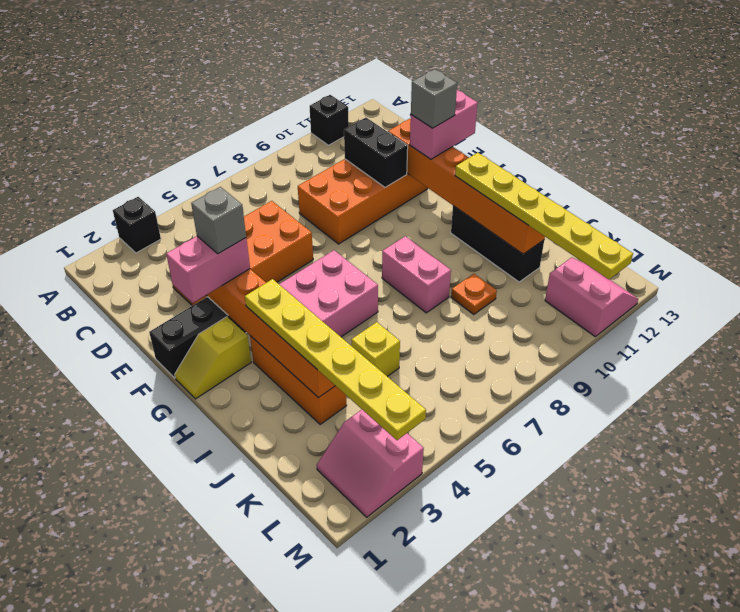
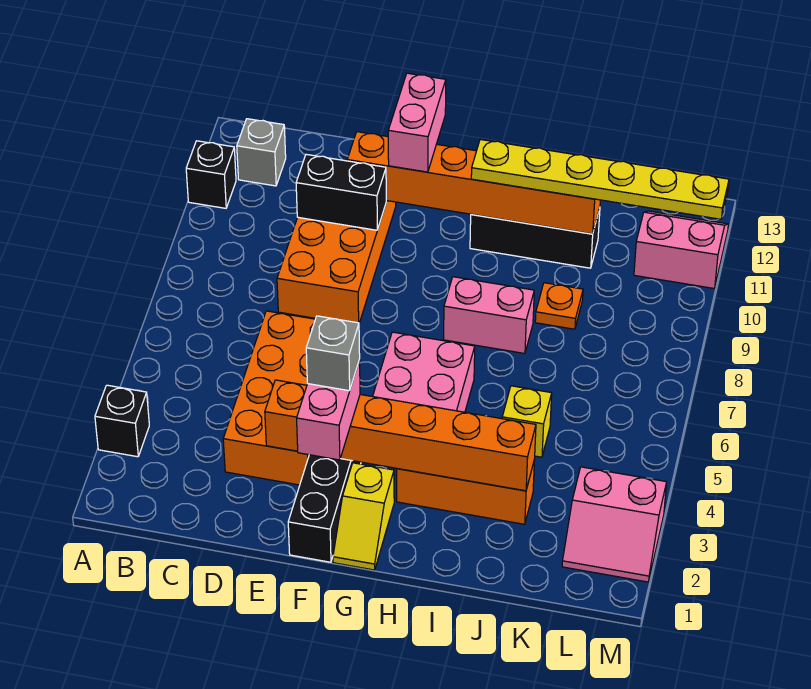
grey 1x1 brick [411,69,457,128] -> grey 1x1 brick moved to [237,119,286,186]
yellow 1x6 plate [245,279,426,440] -> none

